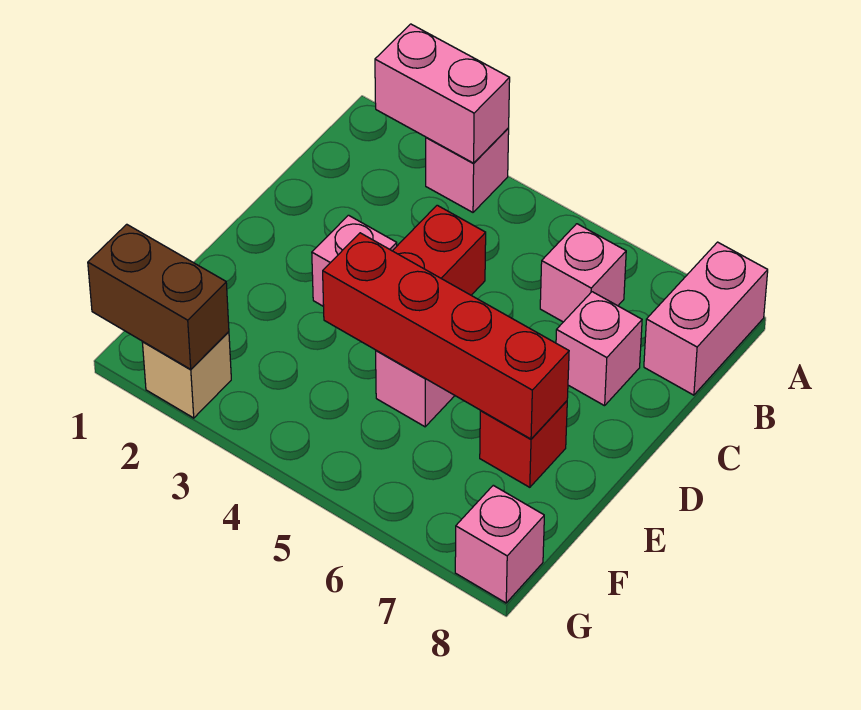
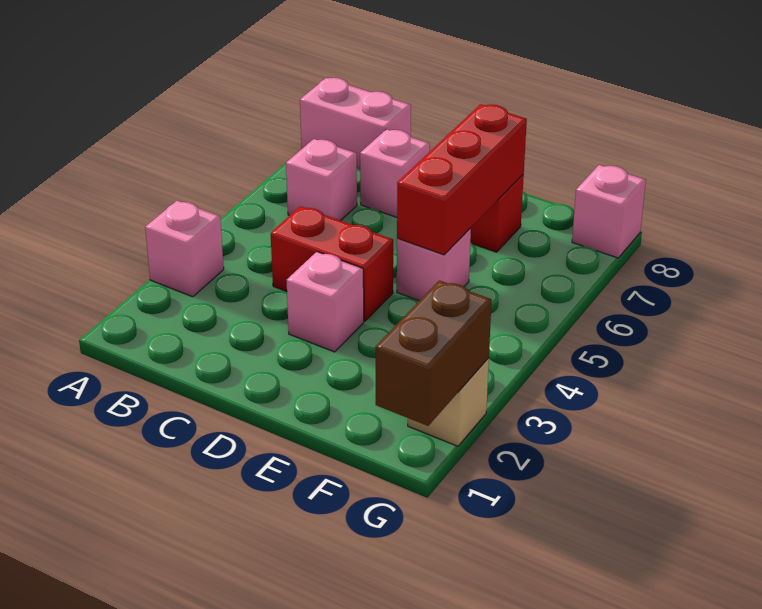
pink 1x2 brick [375,24,510,163] -> none
red 1x4 brick [323,233,569,439] -> red 1x3 brick [397,104,527,255]

